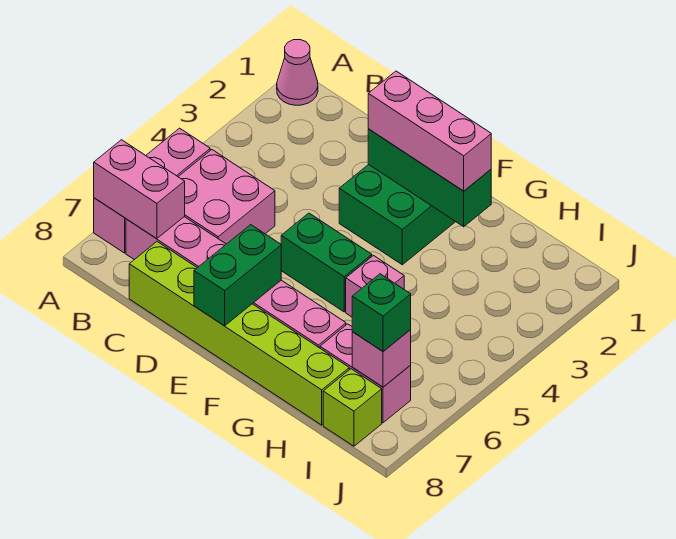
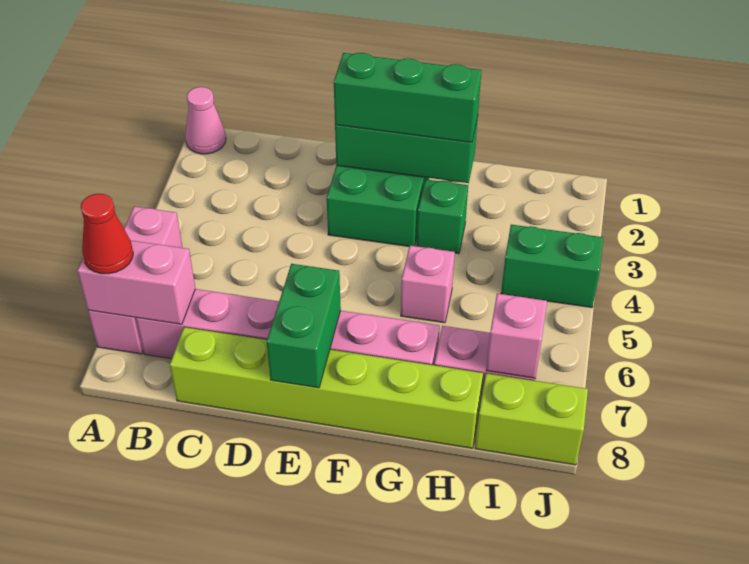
none -> red 1x1 cone [81,194,133,274]
pink 2x2 brick [178,150,275,244] -> none
pink 1x3 brick [368,71,491,191] -> green 1x3 brick [334,53,482,142]
green 1x2 brick [281,213,372,312] -> green 1x2 brick moved to [501,225,603,308]
green 1x1 brick [352,274,411,351] -> green 1x1 brick moved to [417,179,468,254]
lime 1x1 brick [323,369,382,446] -> lime 1x2 brick [475,373,588,465]

